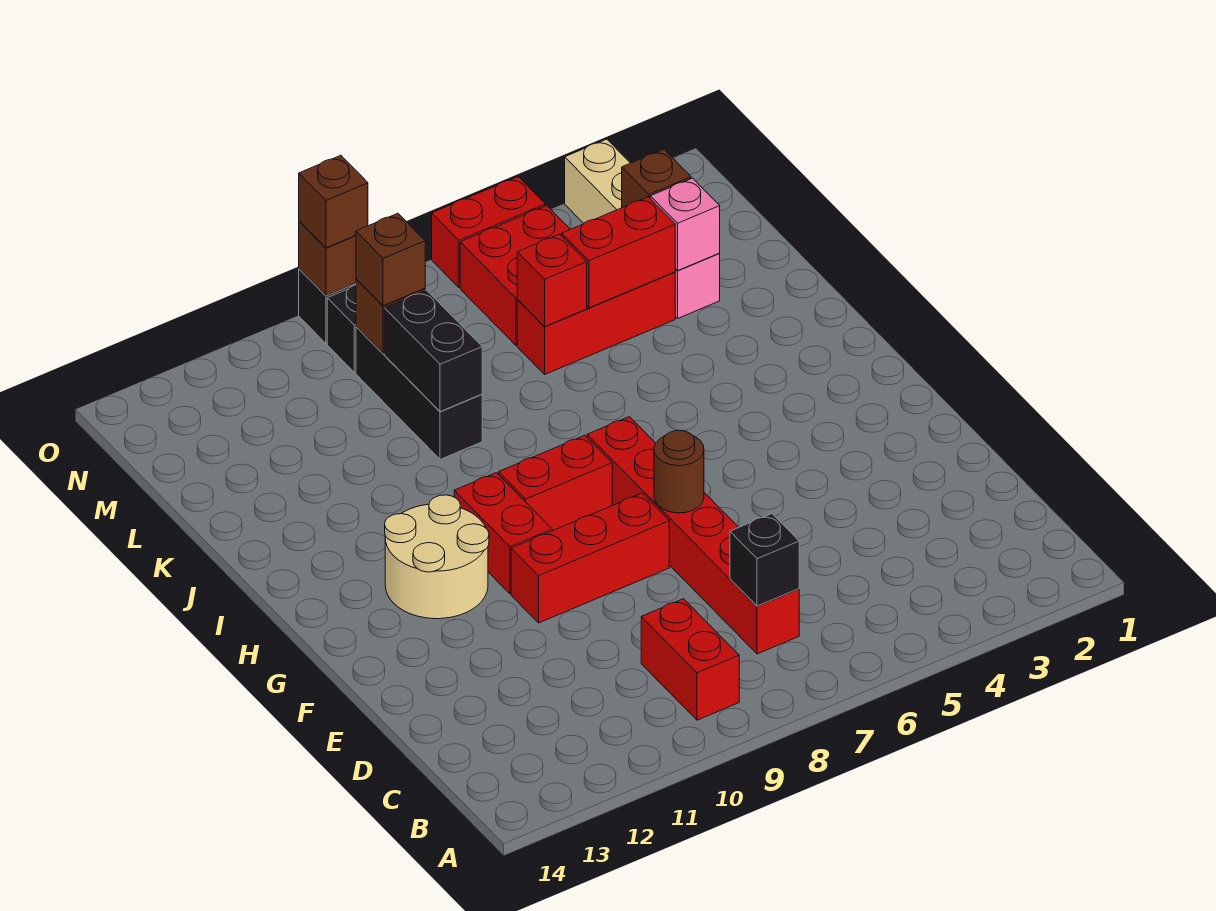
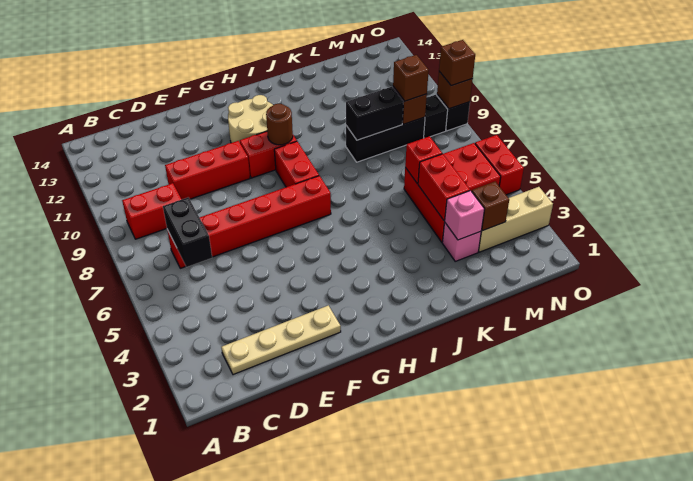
none -> tan 1x4 plate [221,305,341,375]
black 1x1 brick [730,514,799,606] -> black 1x2 brick [163,197,212,267]
brown 1x1 round brick [654,431,704,513] -> brown 1x1 round brick moved to [266,104,293,145]
red 1x3 brick [511,493,669,623] -> red 1x3 brick turned to [165,141,250,199]

